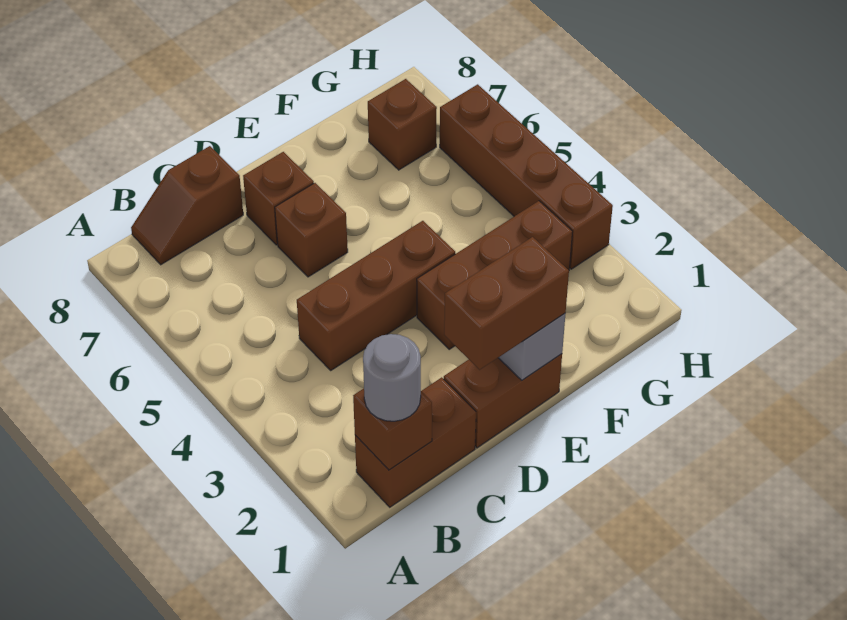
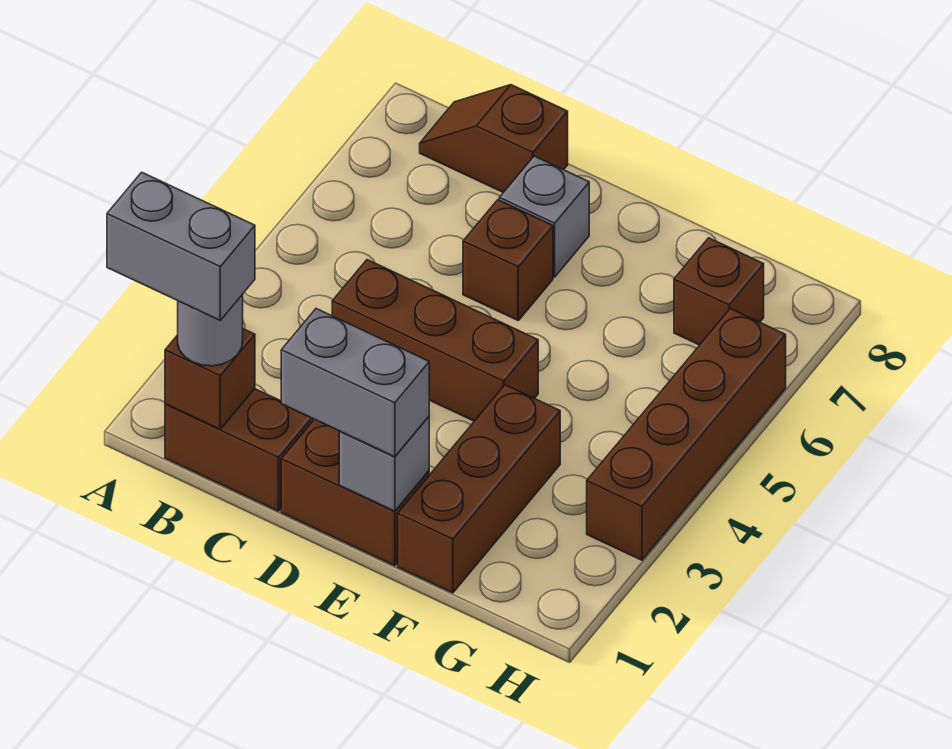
none -> grey 1x2 brick [107,172,255,320]
brown 1x2 brick [444,237,569,370] -> grey 1x2 brick [281,309,429,457]
brown 1x1 brick [243,152,314,245] -> grey 1x1 brick [499,156,589,277]
brown 1x3 brick [417,201,573,349] -> brown 1x3 brick turned to [398,385,560,593]

